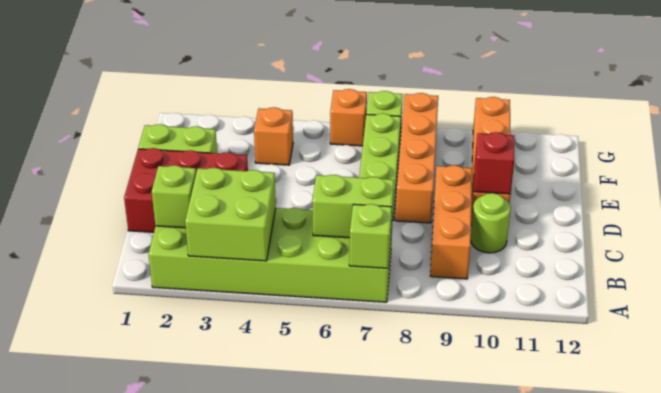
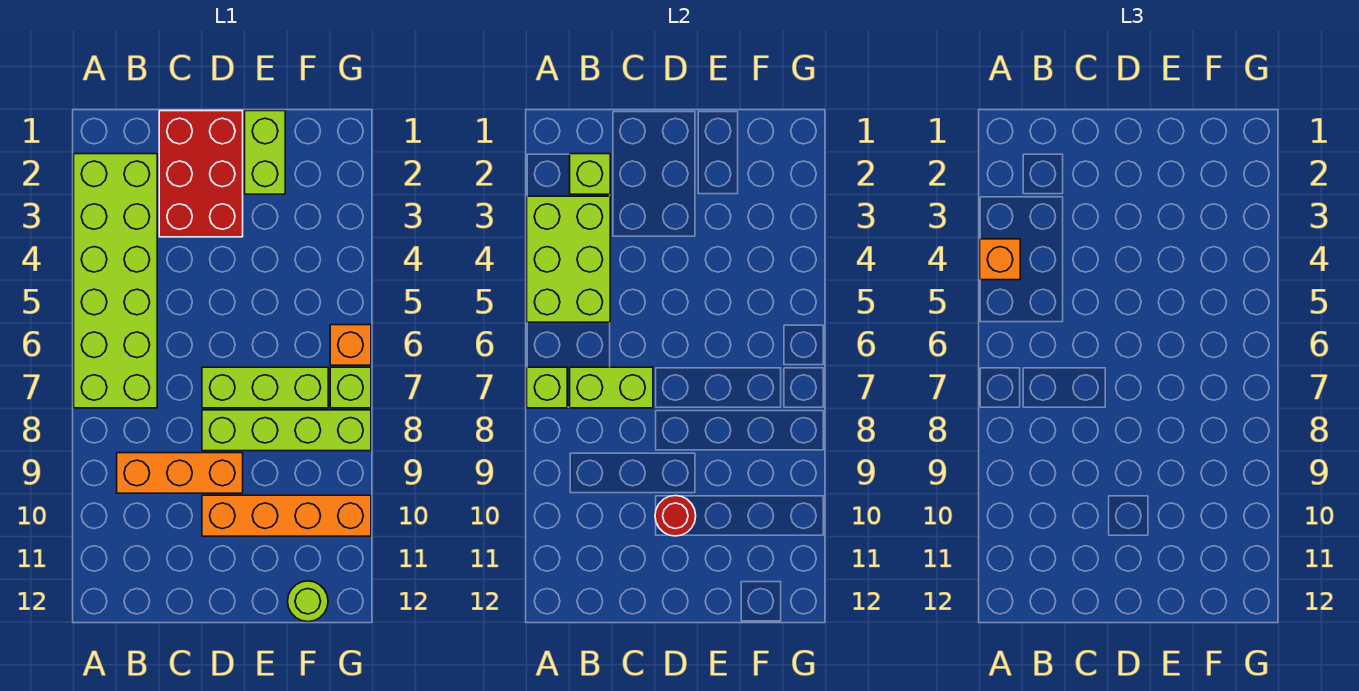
lime 2x2 brick [185,168,276,261] -> lime 2x3 brick [527,196,610,322]
lime 1x2 brick [312,175,394,240] -> lime 1x2 brick turned to [570,367,653,408]
lime 1x1 round brick [471,193,511,253] -> lime 1x1 round brick moved to [288,581,328,622]
orange 1x4 brick [395,93,438,223] -> lime 1x4 brick [202,410,371,451]
red 1x1 brick [474,132,514,194] -> red 1x1 round brick [655,496,696,536]
orange 1x1 brick [254,107,293,165] -> orange 1x1 brick moved to [980,239,1020,280]

